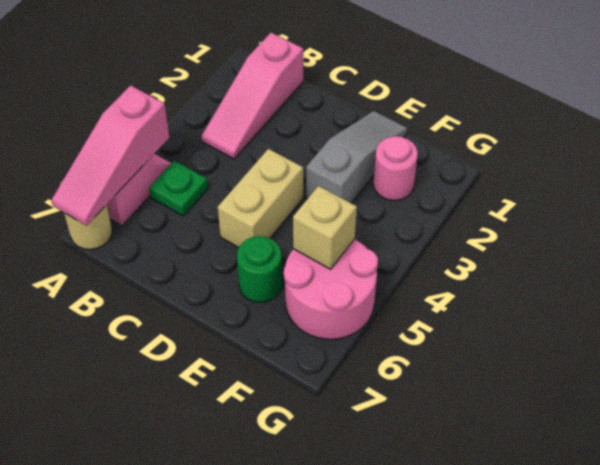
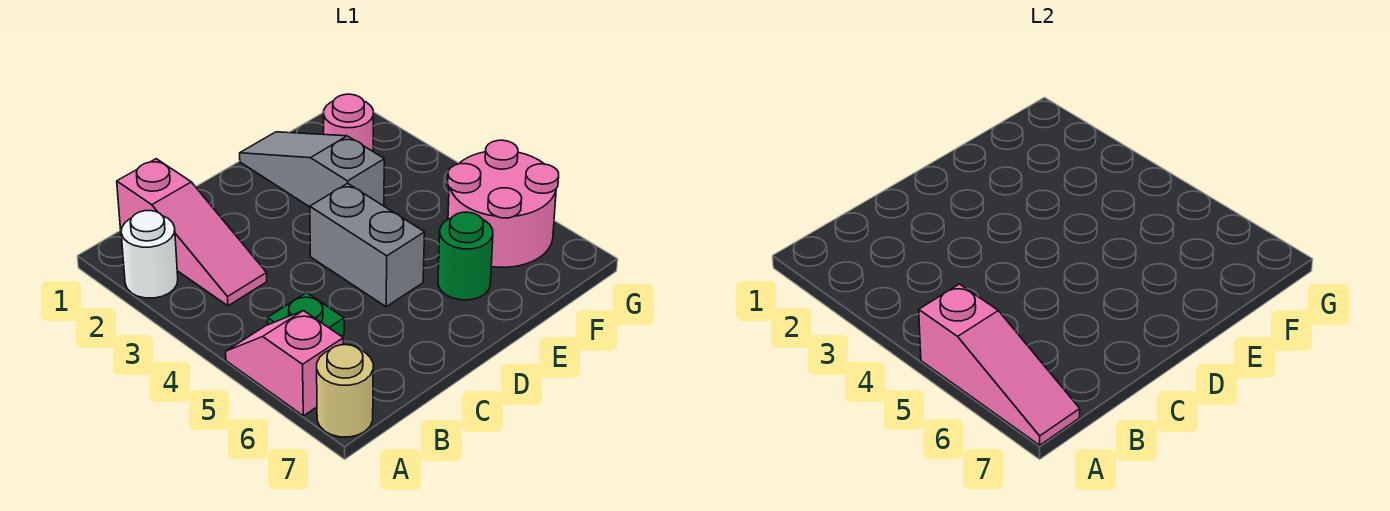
none -> white 1x1 round brick [121,211,178,298]
tan 1x2 brick [218,149,303,248] -> grey 1x2 brick [310,183,425,307]
tan 1x1 brick [293,186,357,269] -> none

